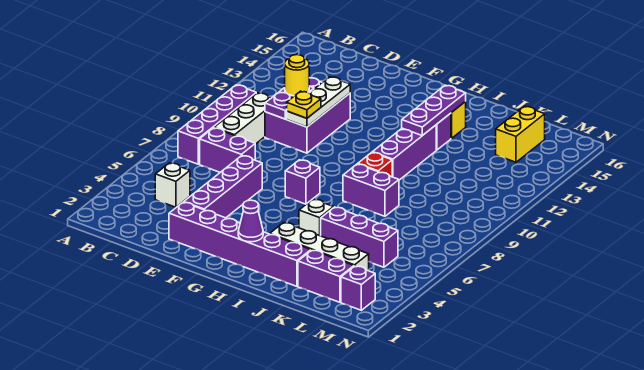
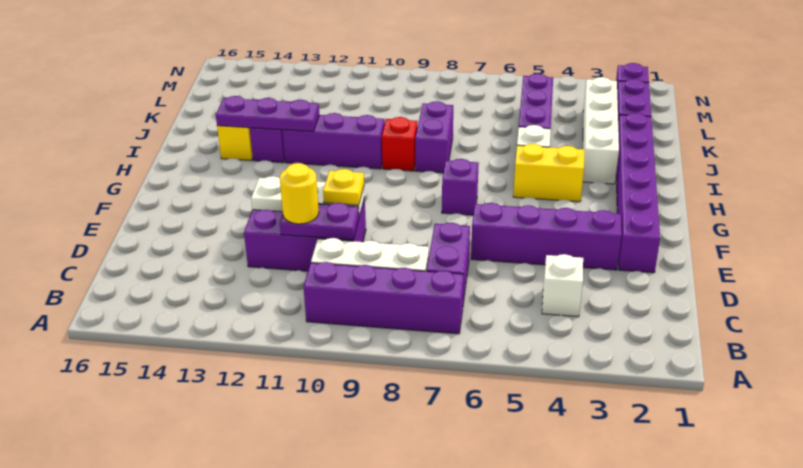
purple 1x1 cone [238,200,263,242] -> none
yellow 1x2 brick [496,106,545,162] -> yellow 1x2 brick moved to [513,144,584,202]

